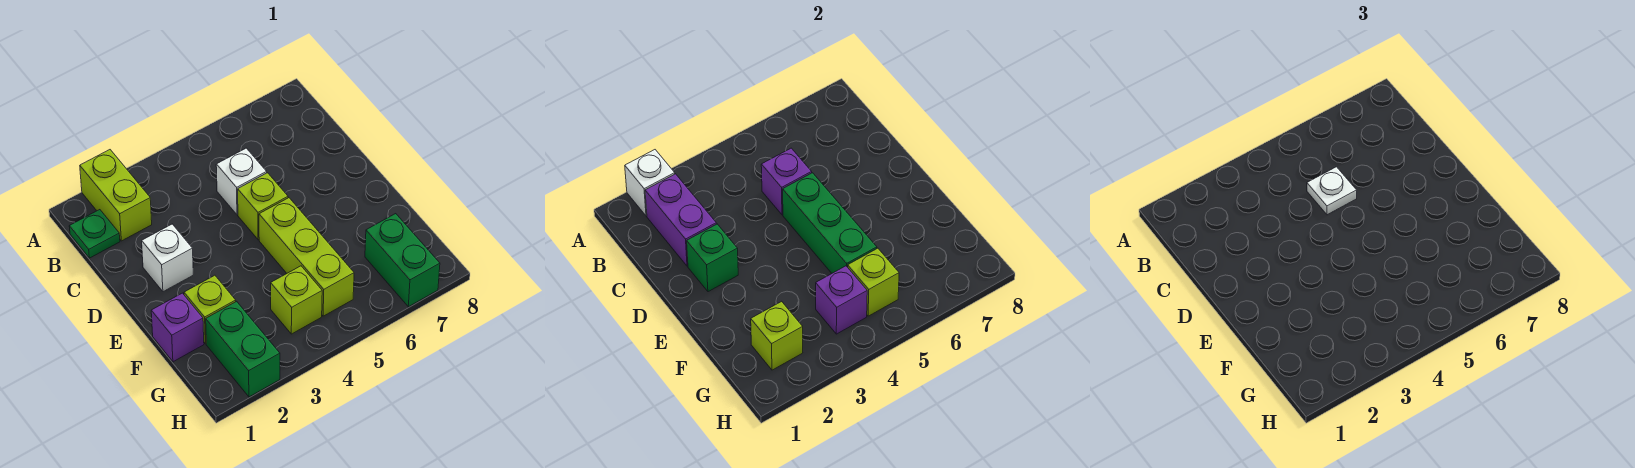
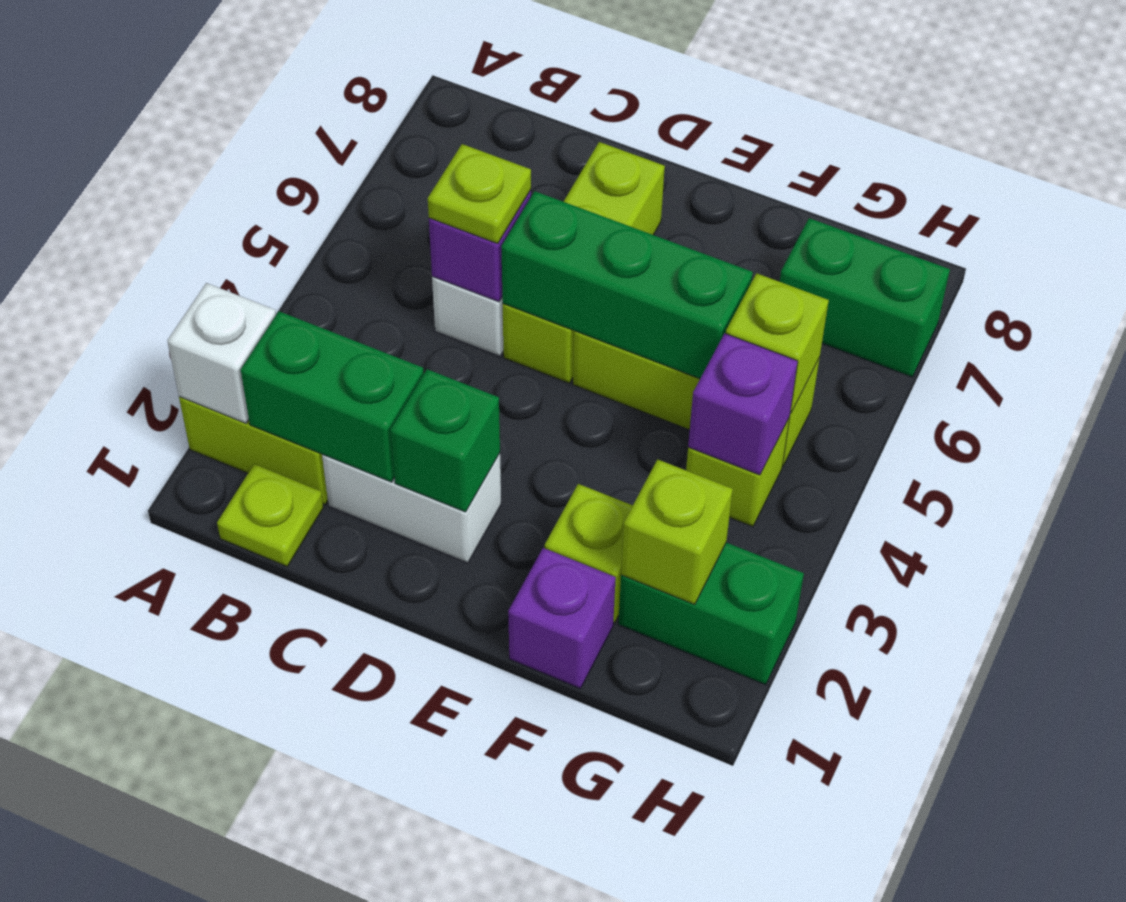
green 1x1 plate [69,210,120,258] -> lime 1x1 plate [217,464,323,566]
purple 1x2 brick [645,174,716,266] -> green 1x2 brick [241,311,424,482]
white 1x1 plate [1307,167,1357,215] -> lime 1x1 plate [428,144,531,244]
white 1x1 brick [142,224,193,292] -> white 1x2 brick [322,454,501,563]
lime 1x1 brick [238,173,288,240] -> lime 1x3 brick [503,142,665,383]

